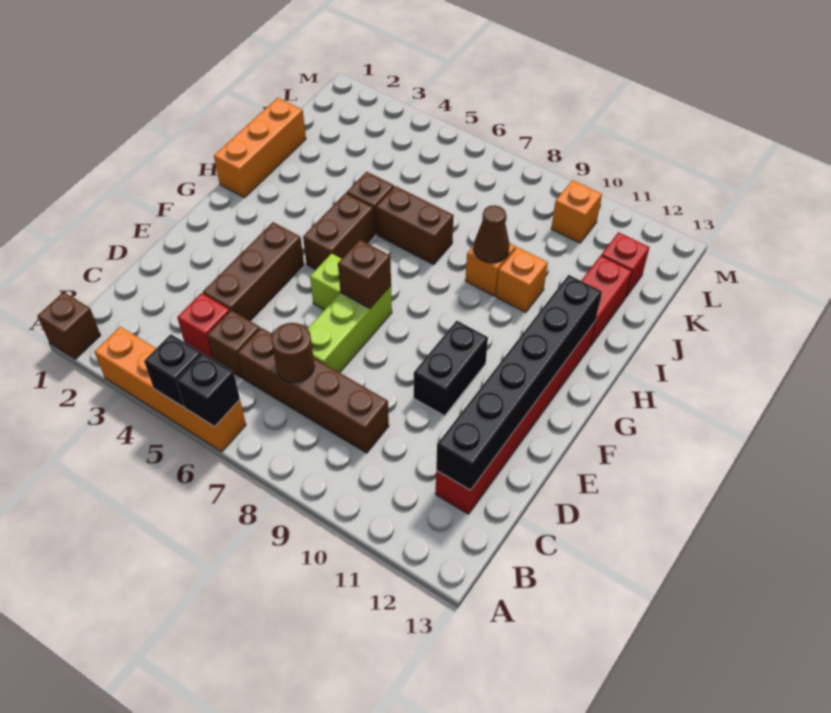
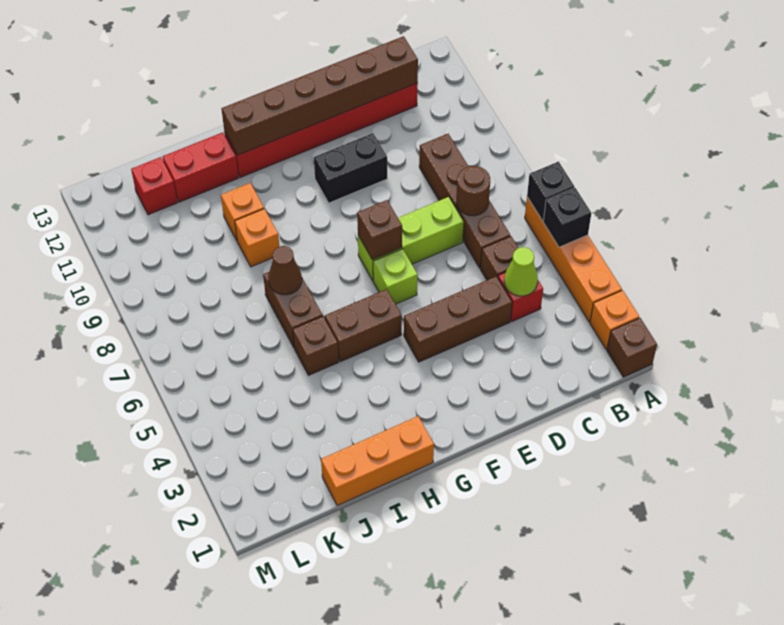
none -> lime 1x1 cone [504,247,538,296]
black 1x6 brick [436,275,602,490] -> brown 1x6 brick [221,36,418,155]
brown 1x1 cone [474,205,510,263] -> brown 1x1 cone moved to [268,246,302,295]
orange 1x1 brick [551,180,602,243] -> orange 1x1 brick moved to [590,290,639,349]

